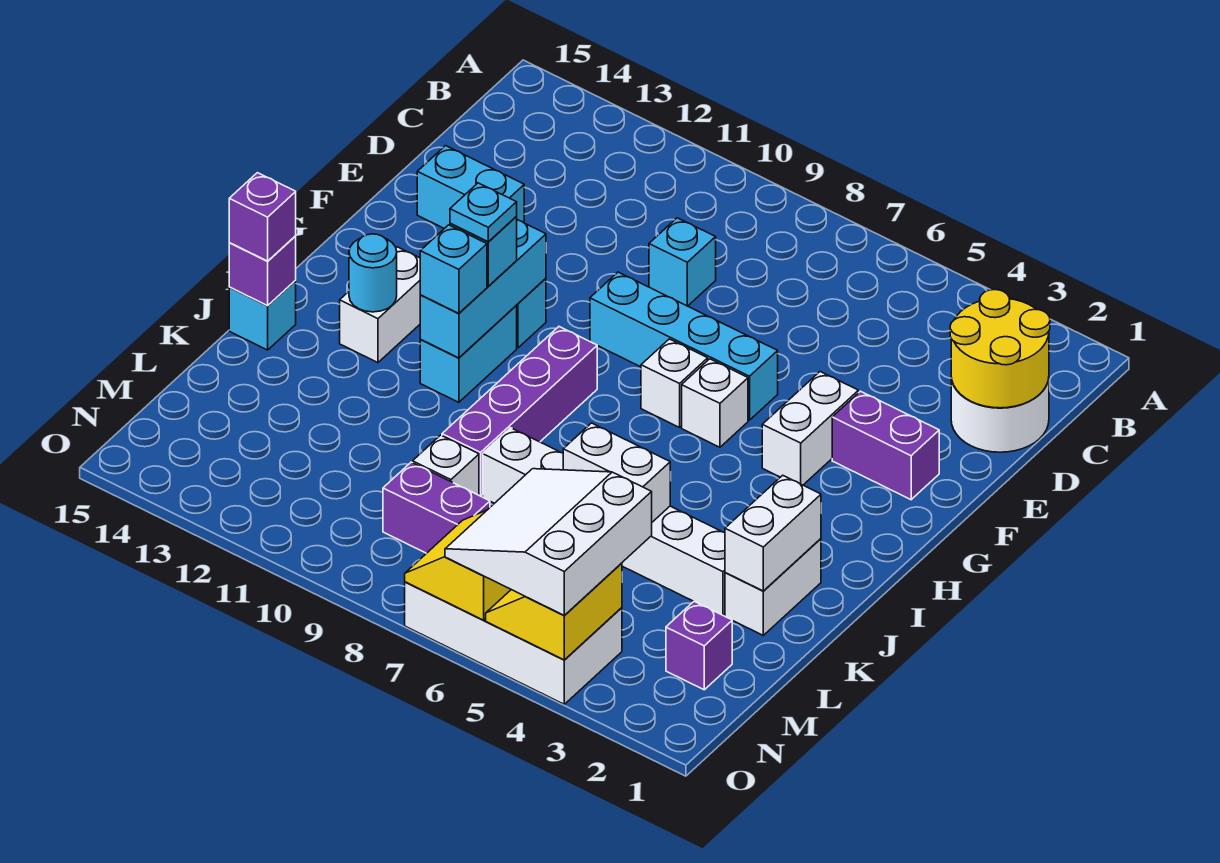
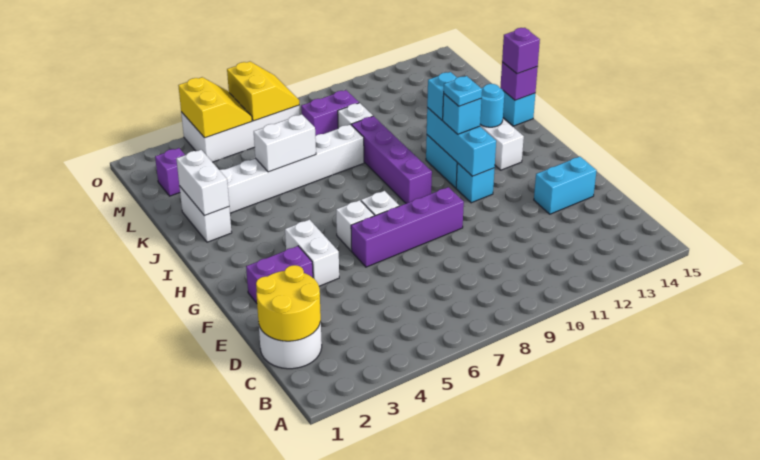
cyan 1x1 brick [649,218,716,306] -> none
cyan 1x4 brick [590,272,778,420] -> purple 1x4 brick [351,187,464,267]
white 3x3 slope [445,469,652,616] -> none

